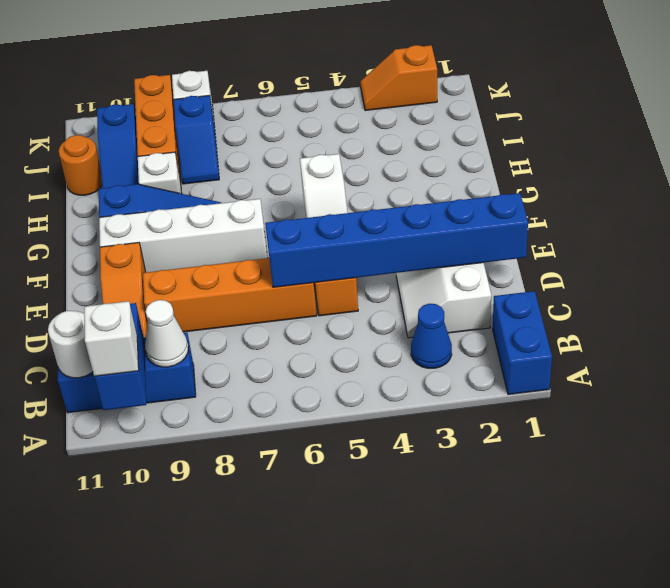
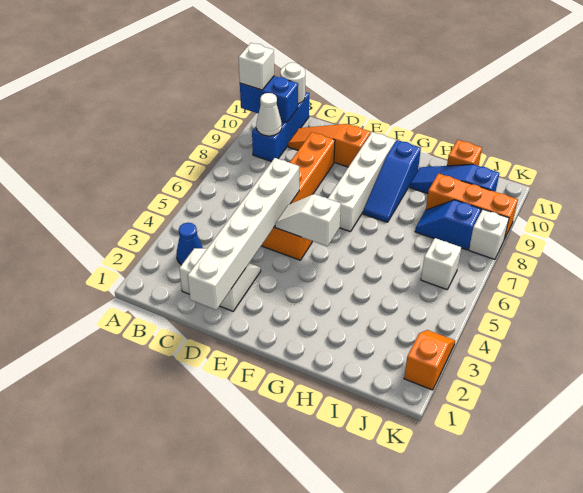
blue 1x2 brick [493,291,552,394] -> none
blue 1x6 brick [265,193,528,287] -> white 1x6 brick [188,158,299,310]
white 1x1 brick [138,152,182,194] -> white 1x1 brick moved to [421,238,461,289]
orange 1x1 round brick [59,135,102,195] -> orange 1x1 brick [447,140,482,166]

